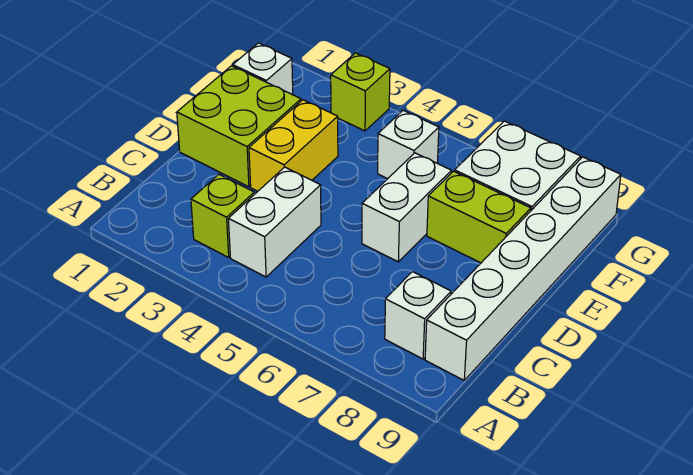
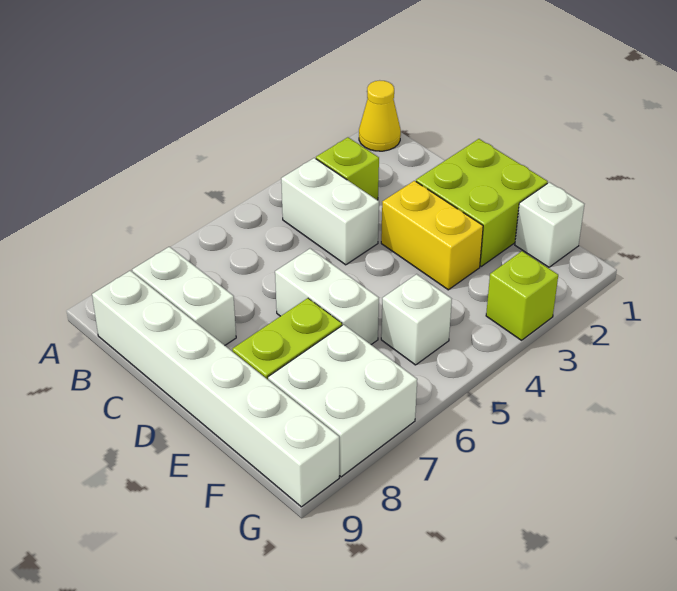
none -> yellow 1x1 cone [359,80,401,151]
white 1x1 brick [385,272,451,359] -> white 1x2 brick [132,247,236,345]

